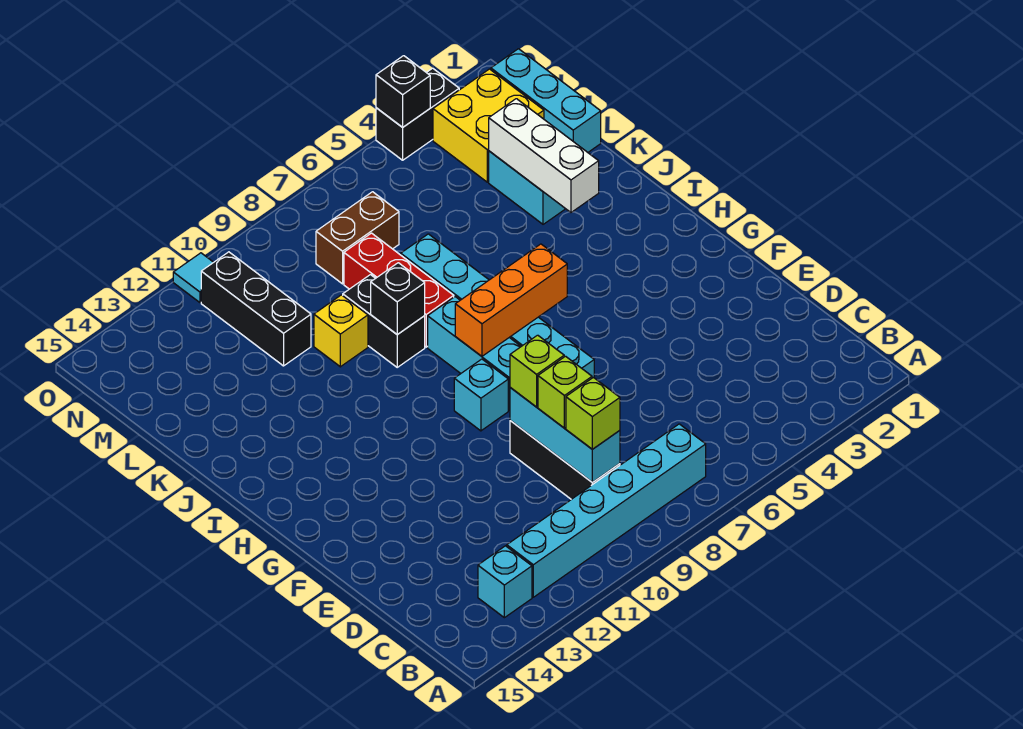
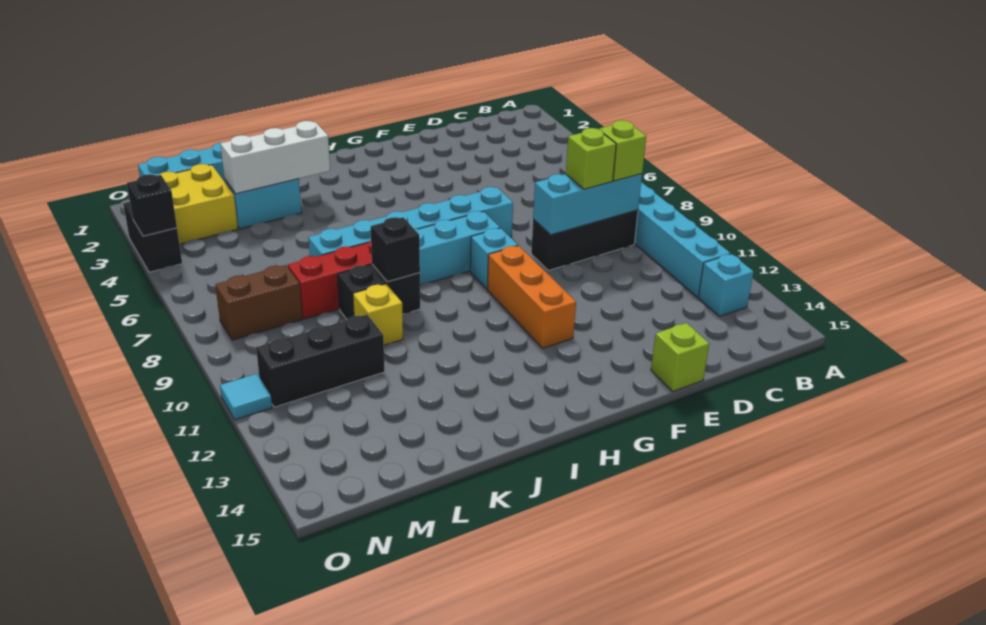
lime 1x1 brick [510,335,564,407] -> lime 1x1 brick moved to [651,323,709,391]
orange 1x3 brick [455,244,567,356] -> orange 1x3 brick moved to [487,246,576,348]
brown 1x2 brick [316,192,399,284] -> brown 1x2 brick turned to [215,265,302,340]

